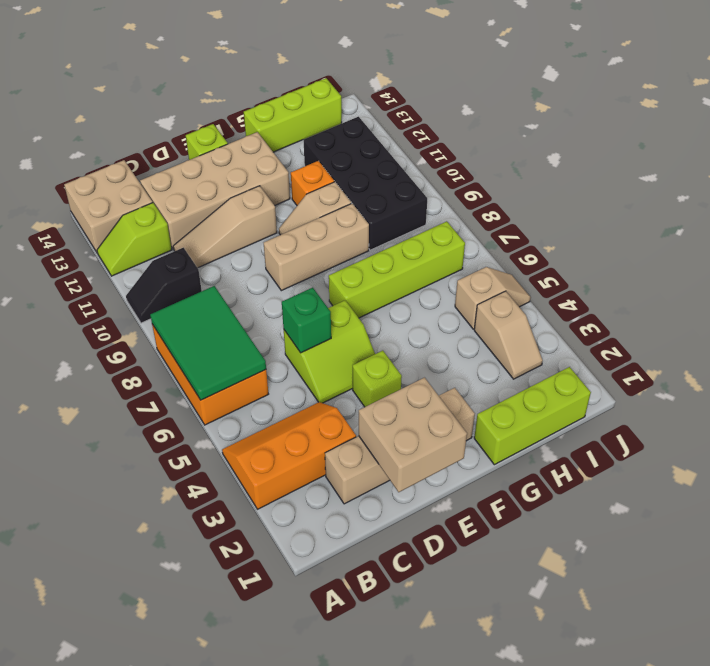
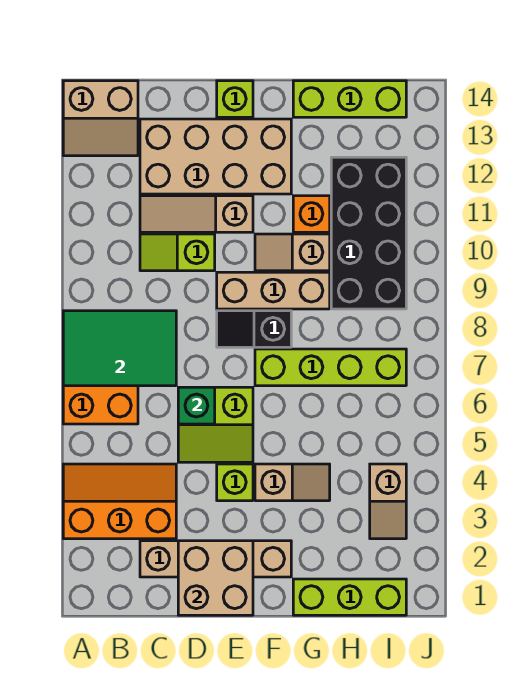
green 2x3 tile [150,286,266,400] -> green 2x3 tile turned to [63,311,176,386]
black 1x2 slope [126,248,202,323] -> black 1x2 slope moved to [217,311,291,347]
lime 1x2 slope [97,203,172,276] -> lime 1x2 slope moved to [140,234,215,271]
tan 2x2 brick [64,160,153,253] -> tan 2x2 slope [63,81,138,156]
tan 1x2 slope [455,267,531,329] -> tan 1x2 slope moved to [255,464,330,501]

